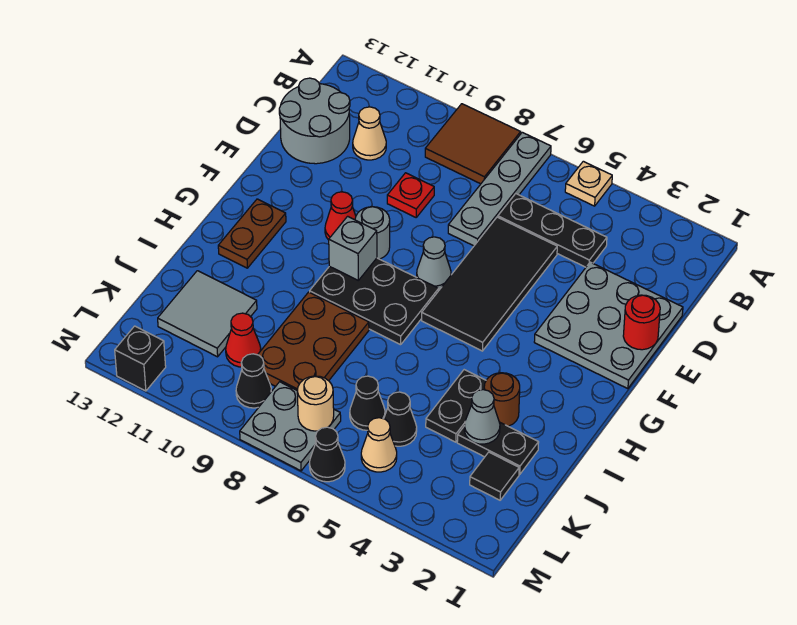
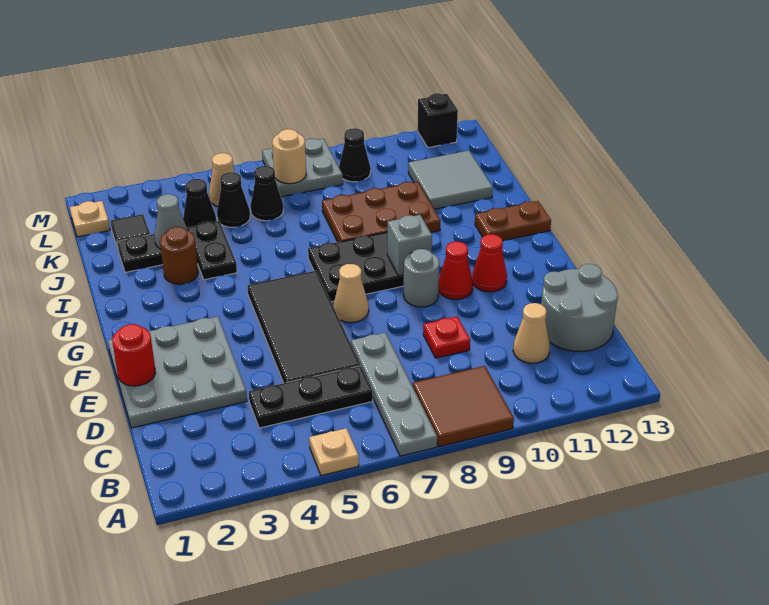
grey 1x1 cone [417,237,451,290] -> tan 1x1 cone [333,264,369,323]
brown 1x2 plate [218,199,286,268] -> brown 1x2 plate turned to [475,201,551,241]
brown 2x3 plate [258,292,369,391] -> brown 2x3 plate turned to [322,182,441,242]
red 1x1 cone [226,313,261,367] -> red 1x1 cone moved to [472,234,507,292]
none -> tan 1x1 plate [70,201,110,237]
black 1x1 cone [309,427,345,482] -> black 1x1 cone moved to [183,179,216,227]

